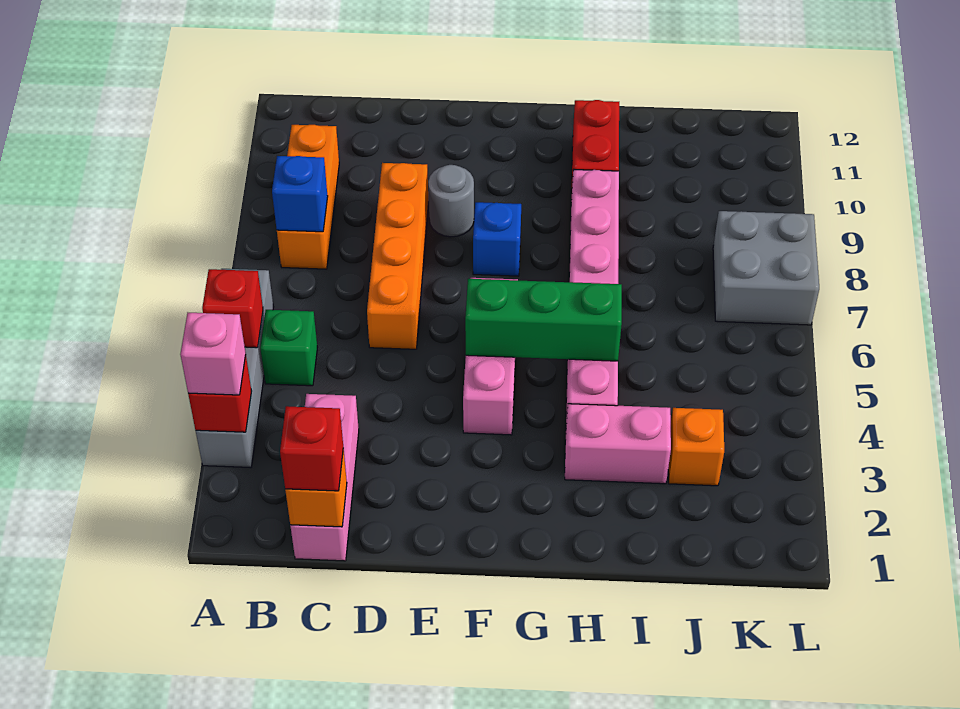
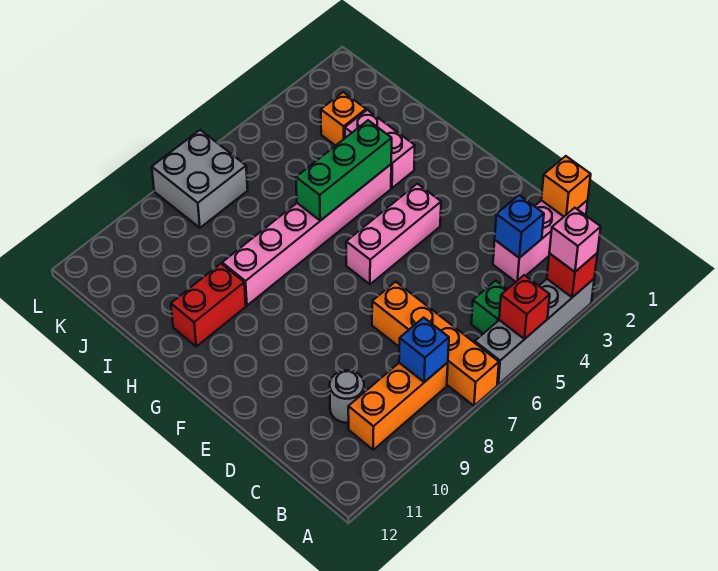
red 1x1 brick [280,406,343,491] -> none
orange 1x4 brick [367,163,428,349] -> orange 1x4 brick turned to [372,282,499,406]
grey 1x1 round brick [428,165,474,237] -> grey 1x1 round brick moved to [330,370,364,423]
green 1x3 brick [465,279,622,361] -> green 1x3 brick turned to [296,120,392,221]
blue 1x1 brick [473,202,521,276] -> blue 1x1 brick moved to [495,195,544,258]

